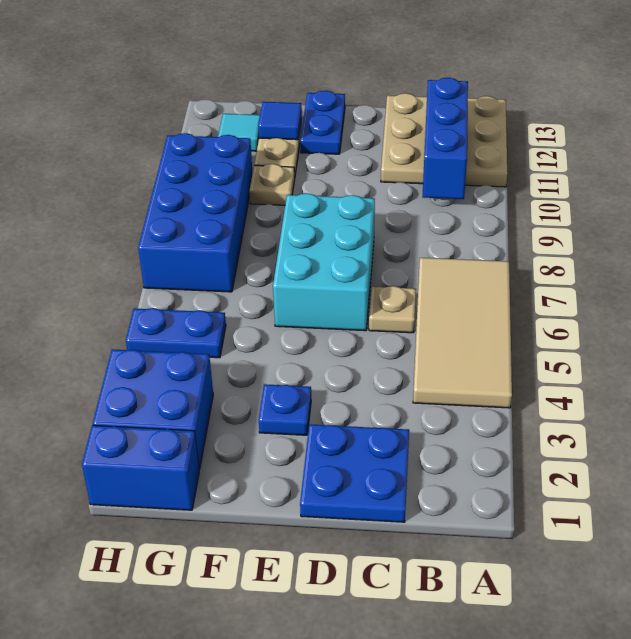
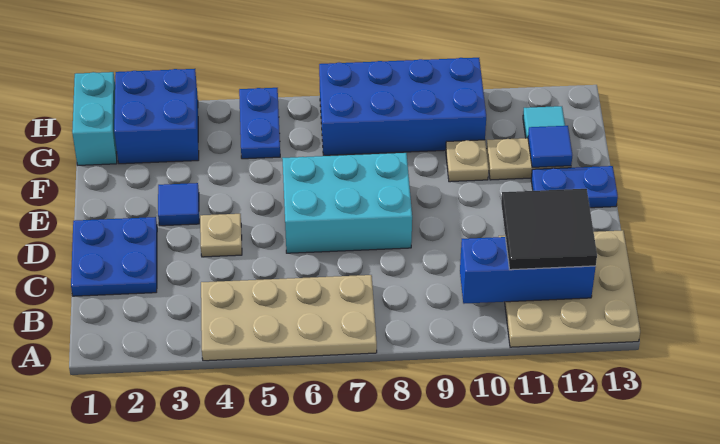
tan 2x4 tile [413,258,512,408] -> tan 2x4 plate [201,275,377,361]
none -> black 2x2 tile [501,189,597,270]
tan 1x1 plate [369,286,416,333] -> tan 1x1 plate moved to [200,214,242,257]
blue 1x1 plate [259,384,311,435] -> blue 1x1 tile [158,183,199,226]
blue 1x2 brick [82,425,199,510] -> cyan 1x2 brick [72,72,117,165]

